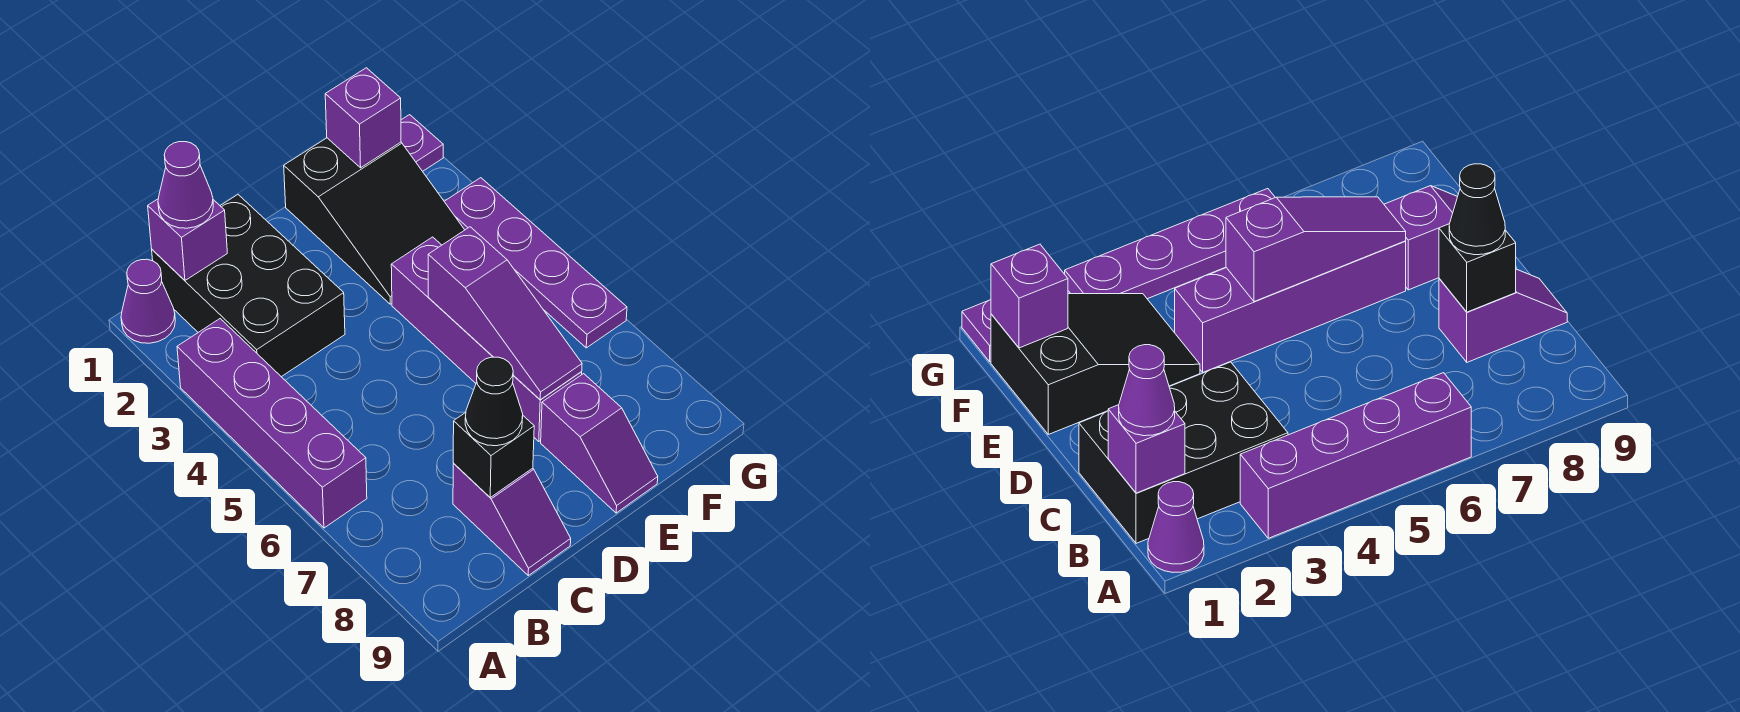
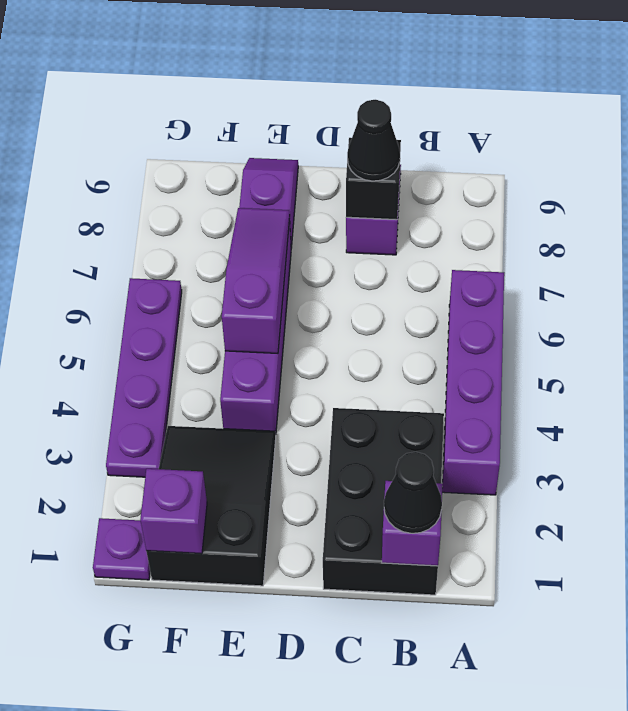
purple 1x1 cone [121,259,175,343] -> none
purple 1x1 cone [158,142,213,228] -> black 1x1 cone [384,452,442,533]

